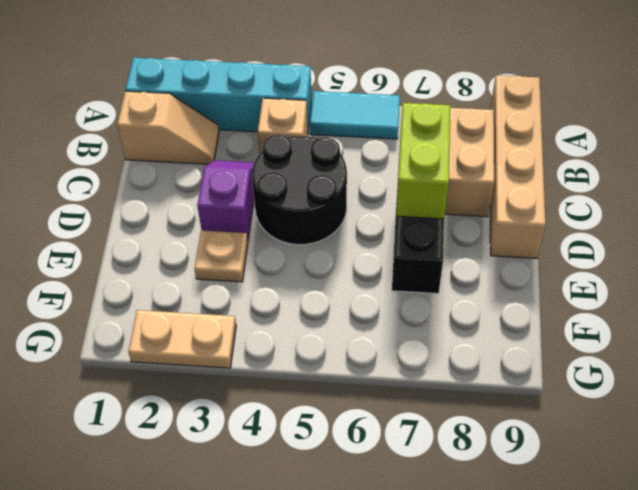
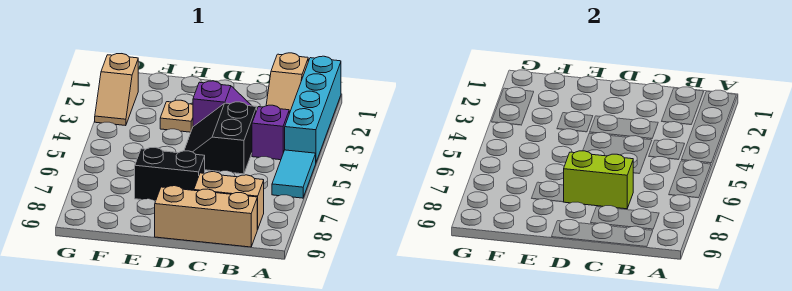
tan 1x4 brick [490,75,545,258] -> tan 1x3 brick [155,186,258,247]
tan 1x1 brick [258,98,308,153] -> purple 1x1 brick [252,105,289,160]
black 2x2 round brick [252,135,347,245] -> black 2x2 slope [184,102,257,174]
tan 1x2 plate [128,310,236,368] -> tan 1x2 slope [95,54,138,126]

